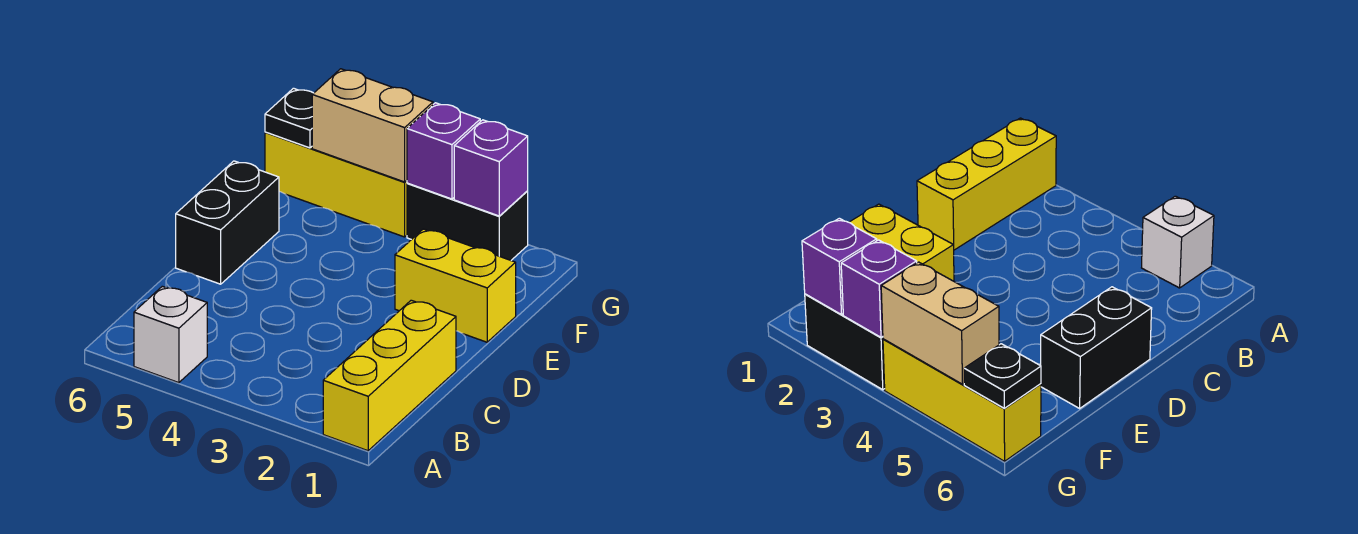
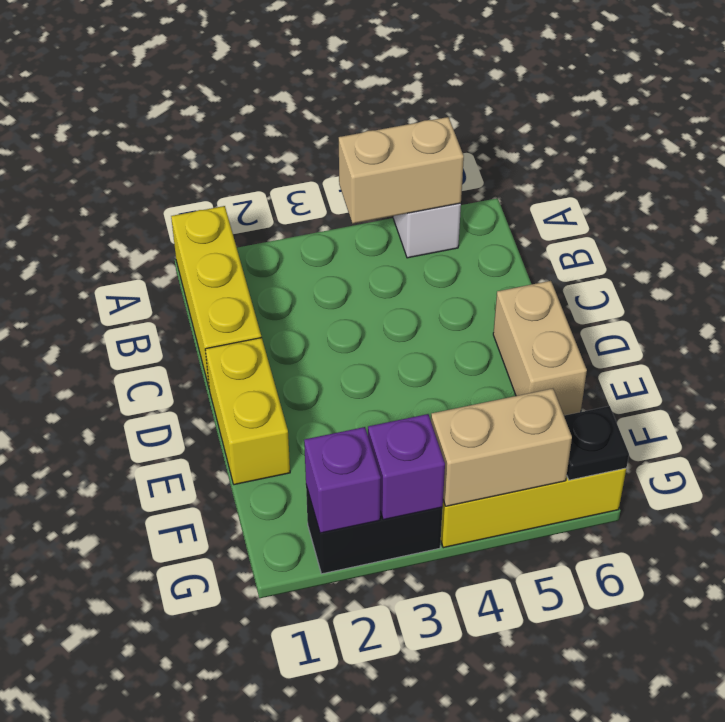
none -> tan 1x2 brick [339,117,464,224]
black 1x2 brick [176,161,279,284] -> tan 1x2 brick [493,281,587,415]
yellow 1x2 brick [395,229,516,342] -> yellow 1x2 brick turned to [205,338,290,485]

